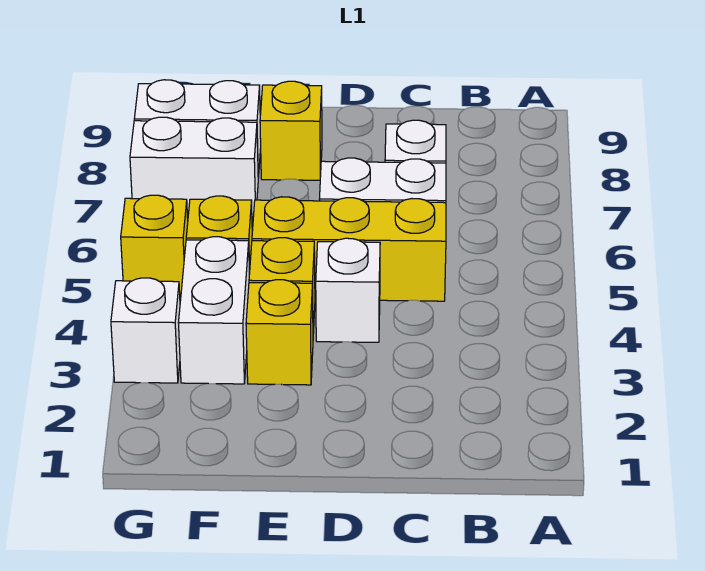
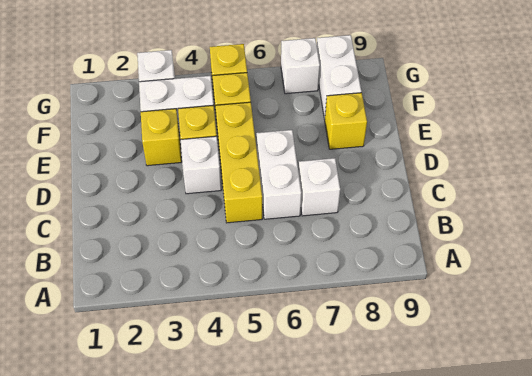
white 1x2 brick [130,117,258,218] -> white 1x1 brick [281,38,320,94]

